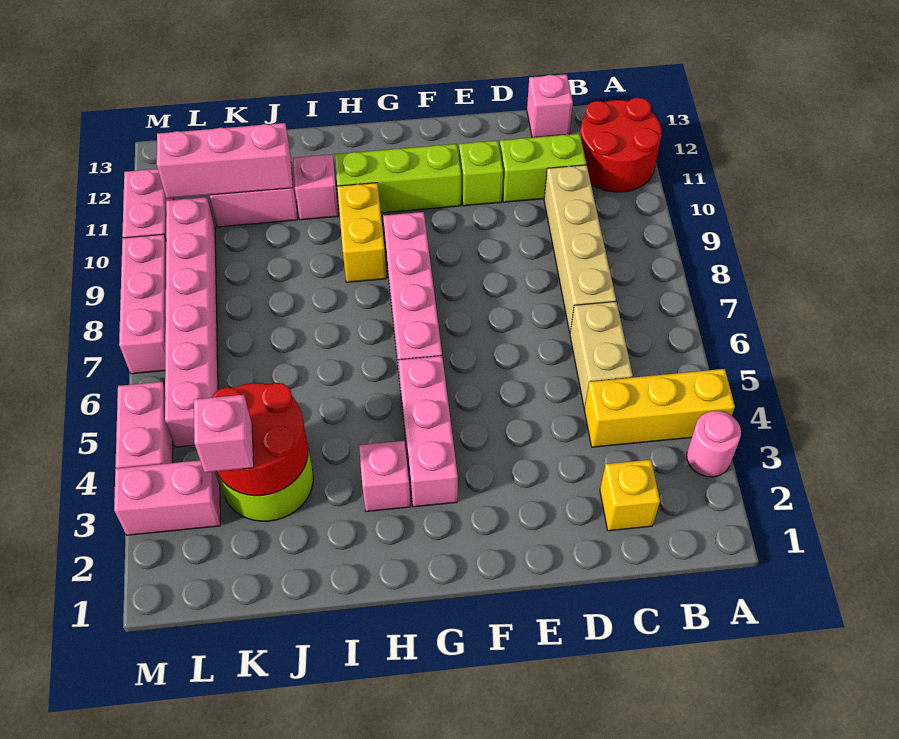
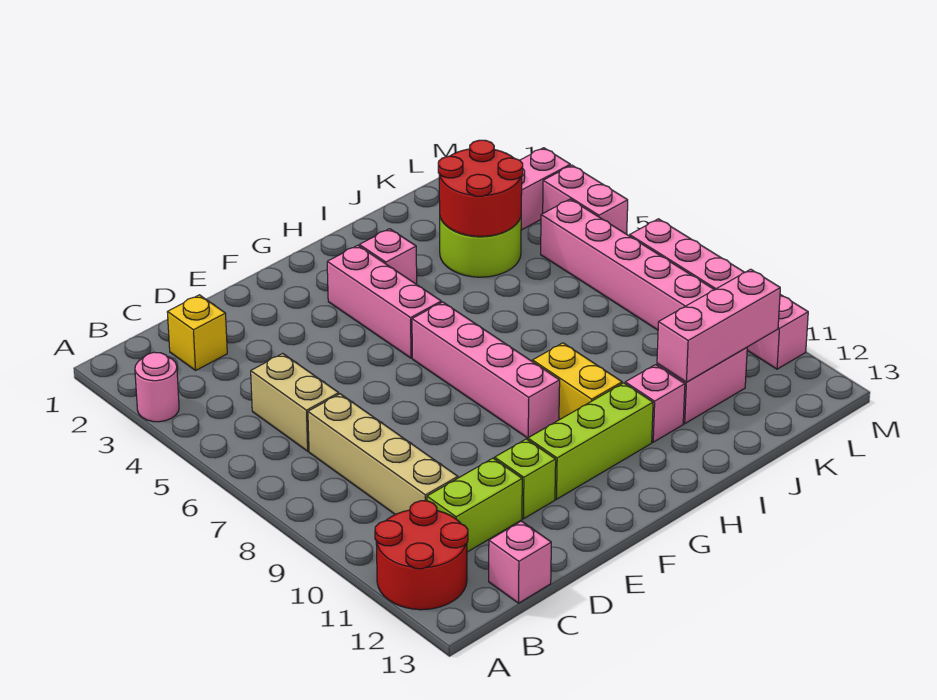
yellow 1x3 brick [584,369,735,447] -> none
pink 1x1 brick [194,395,254,472] -> none

